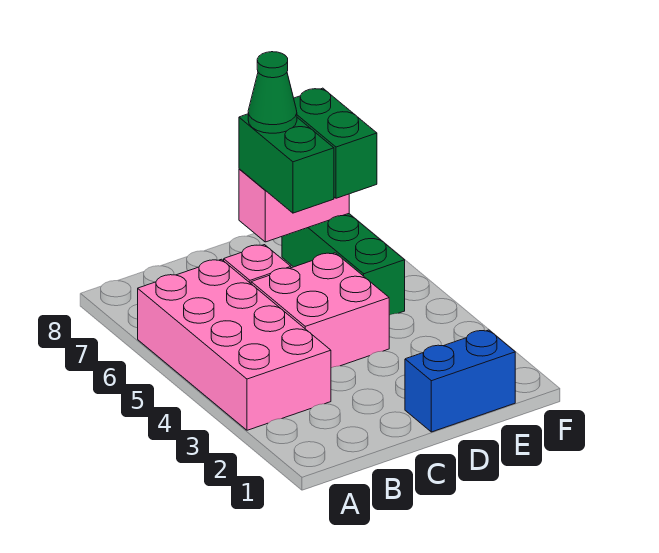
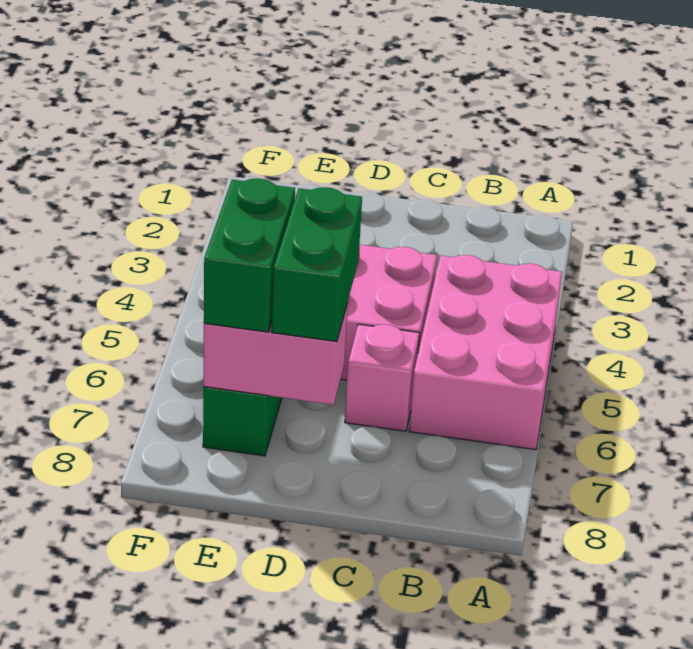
pink 2x4 brick [138,259,331,430] -> pink 2x3 brick [409,255,562,450]
blue 1x2 brick [405,330,515,432] -> none
green 1x1 cone [248,52,297,133] -> none

